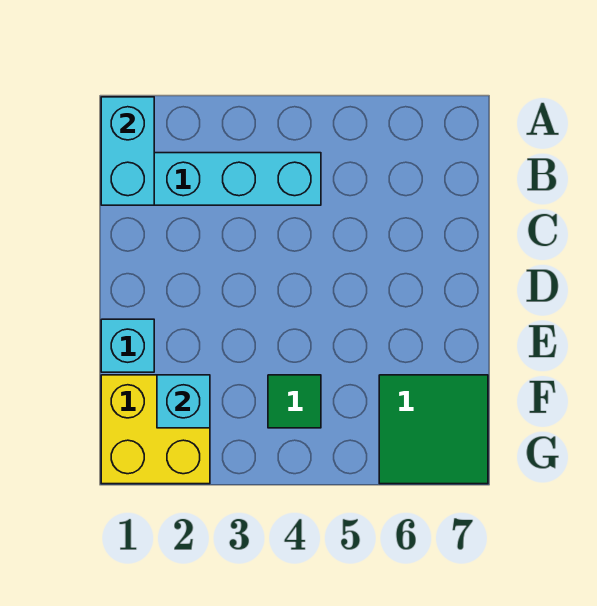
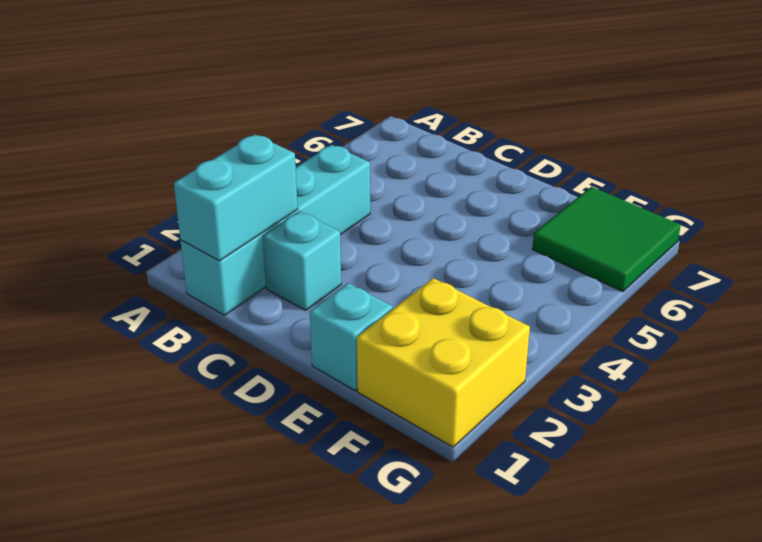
cyan 1x2 brick [101,97,154,205] -> cyan 1x2 brick turned to [174,135,298,261]
cyan 1x1 brick [157,375,210,428] -> cyan 1x1 brick moved to [263,211,341,310]
green 1x1 tile [268,375,321,428] -> none

